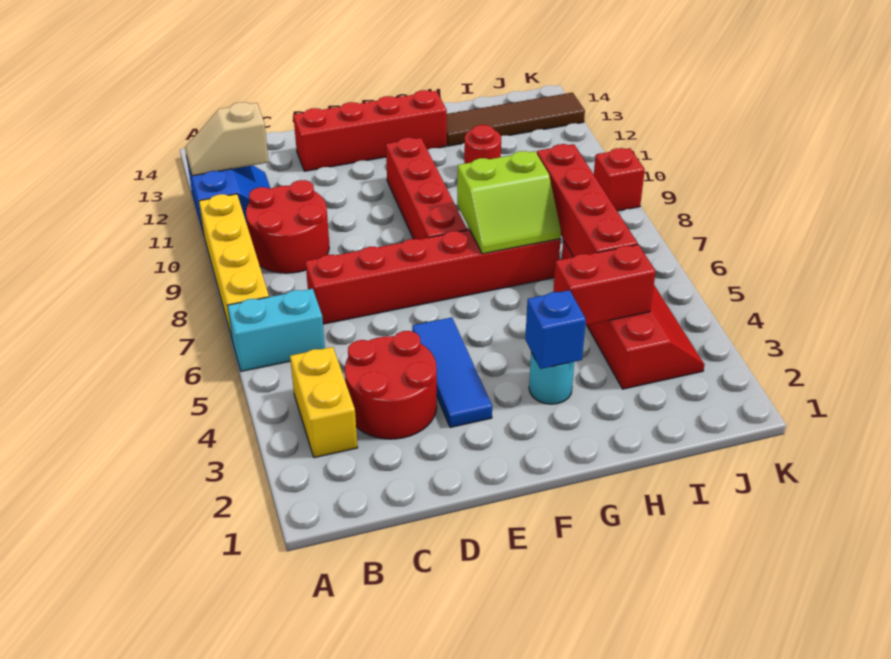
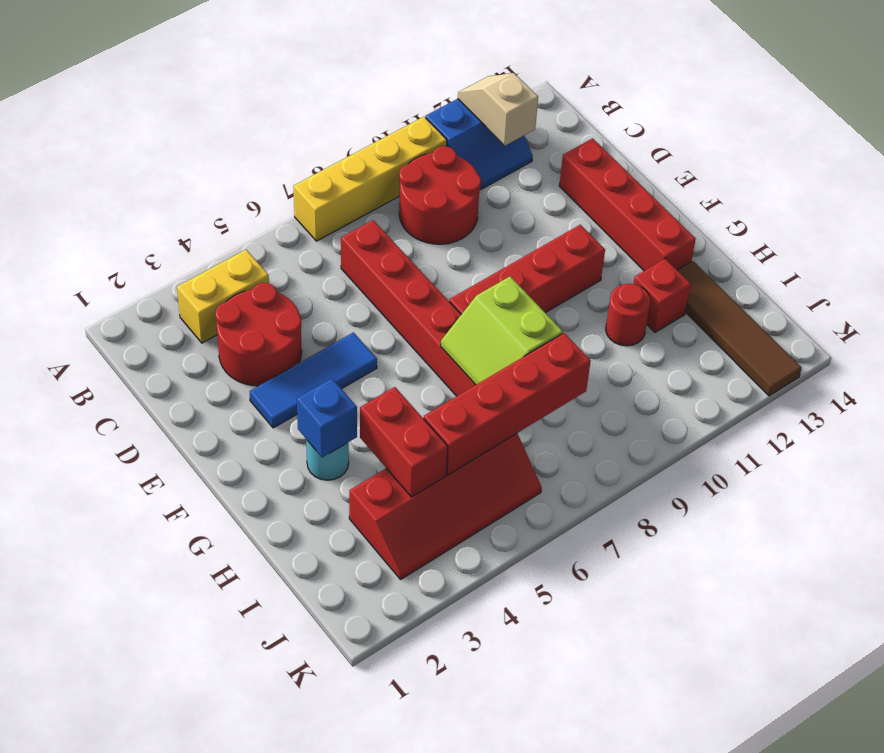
cyan 1x2 brick [227,289,325,371] -> none
red 1x1 brick [594,148,645,211] -> red 1x1 brick moved to [633,259,691,332]

